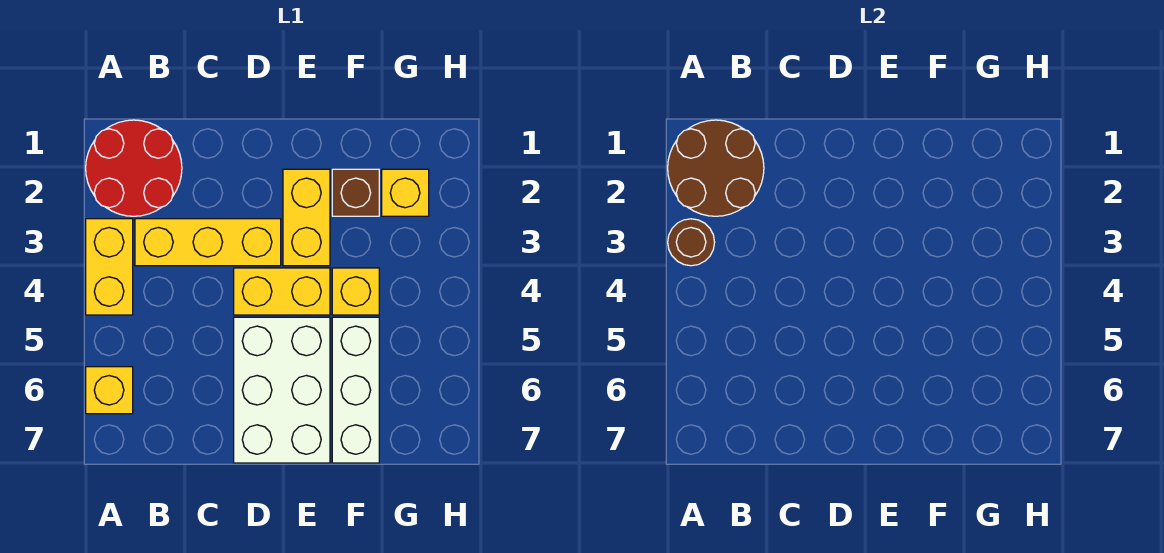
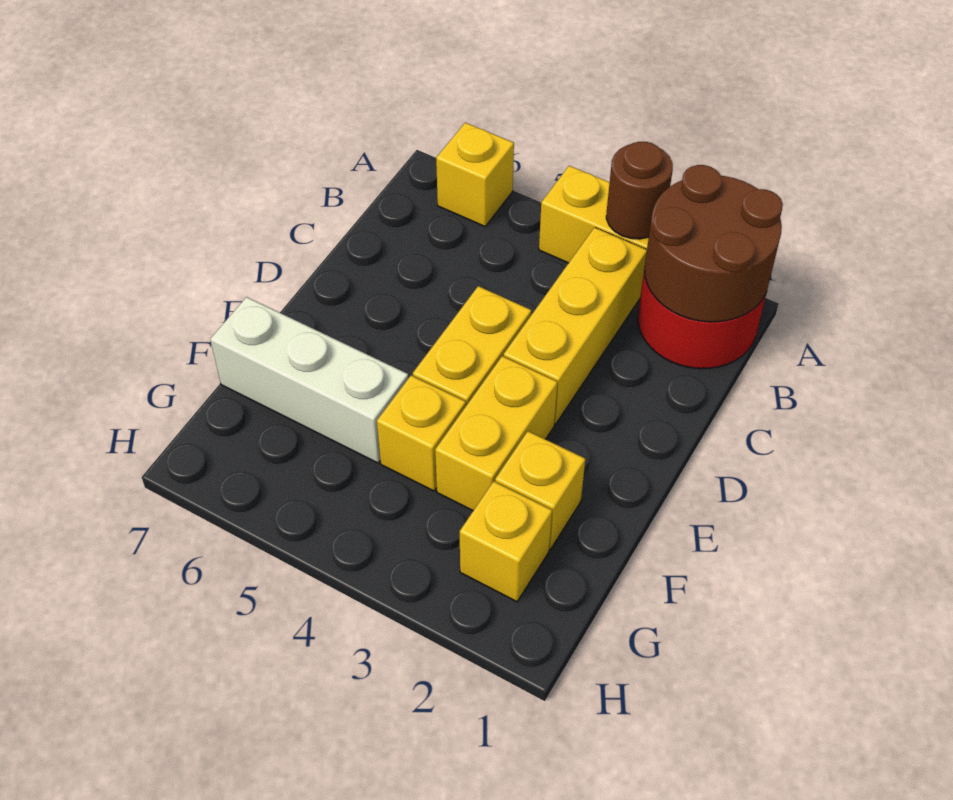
white 2x3 brick [234,317,330,463] -> none
yellow 1x2 brick [283,169,330,266] -> yellow 1x2 brick turned to [435,356,557,511]
brown 1x1 brick [332,169,379,216] -> yellow 1x1 brick [495,431,585,549]

